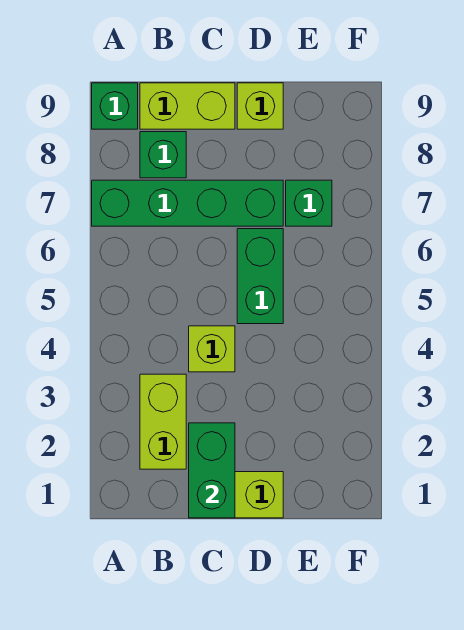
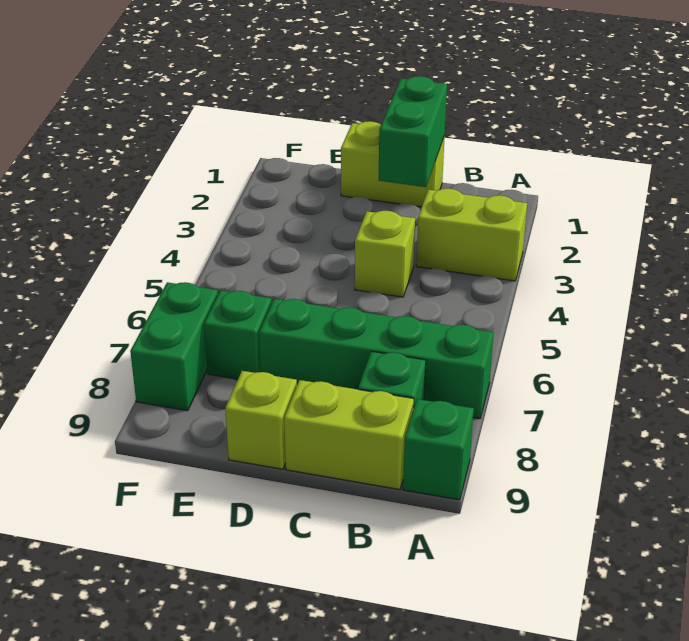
lime 1x2 brick [140,374,186,469] -> lime 1x2 brick turned to [416,188,527,281]
green 1x2 brick [237,229,283,324] -> green 1x2 brick moved to [130,282,218,411]

